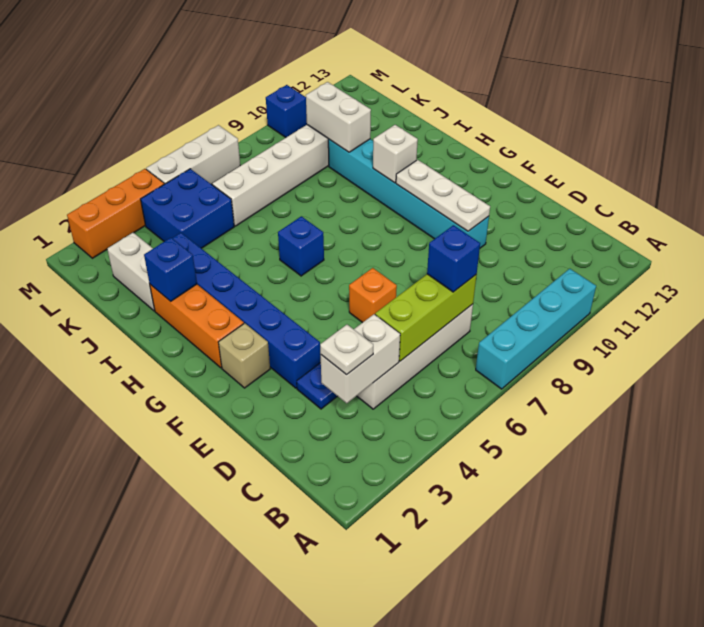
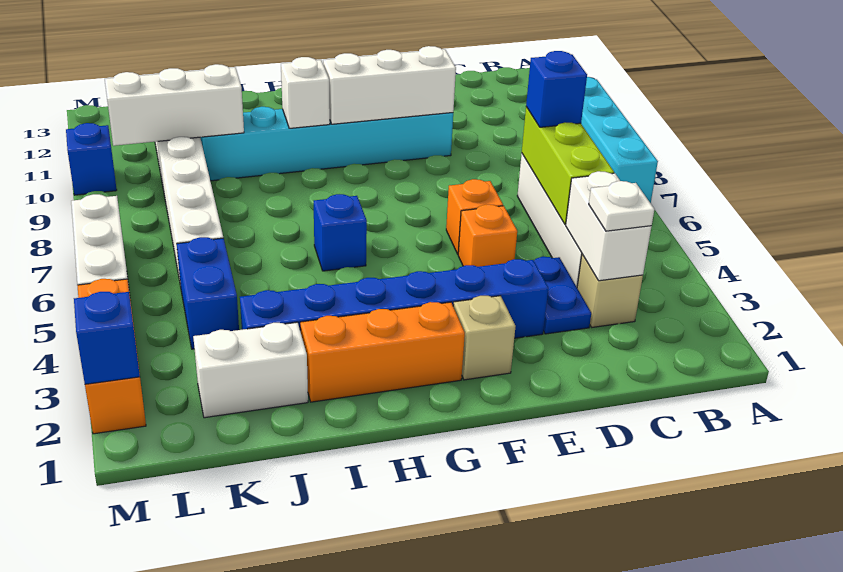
none -> tan 1x1 brick [577,254,643,327]
none -> orange 1x1 brick [458,205,517,267]
white 1x3 plate [396,160,490,231] -> white 1x3 brick [323,46,456,124]
blue 1x1 brick [144,238,197,301] -> blue 1x1 brick moved to [74,292,140,384]
white 1x2 brick [306,82,371,152] -> white 1x3 brick [105,64,244,146]
blue 2x2 brick [141,169,234,248] -> blue 1x2 brick [177,237,239,349]

